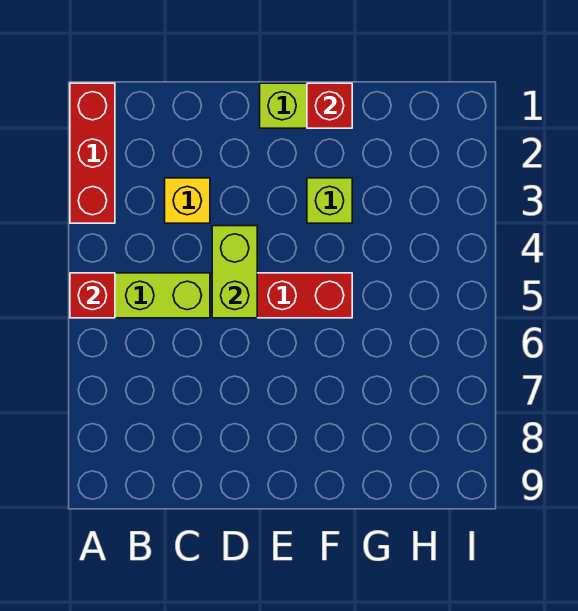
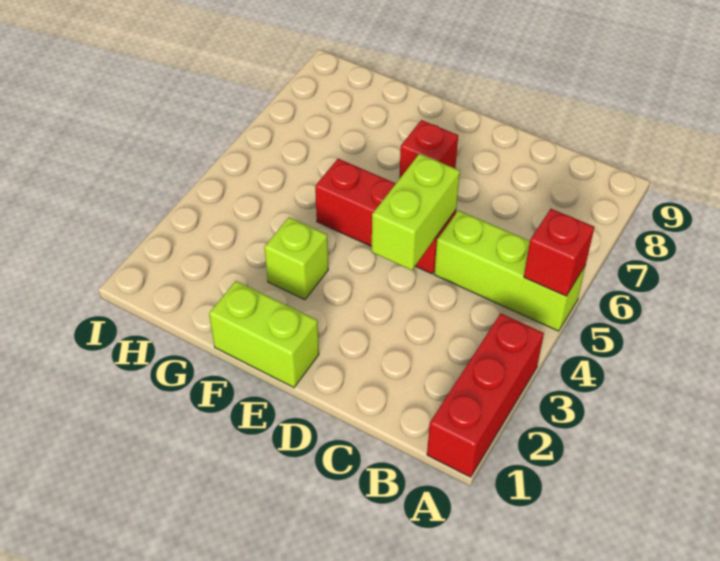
yellow 1x1 brick [165,178,210,223] -> none
red 1x1 brick [307,83,352,128] -> red 1x1 brick moved to [399,120,458,179]

